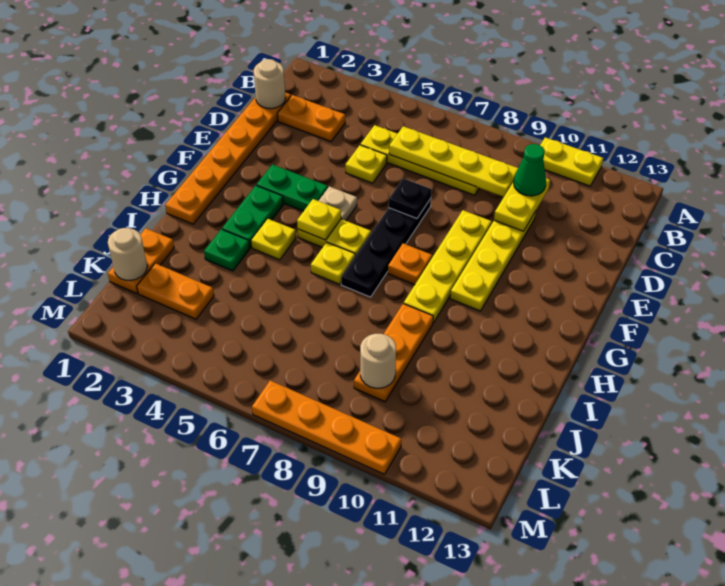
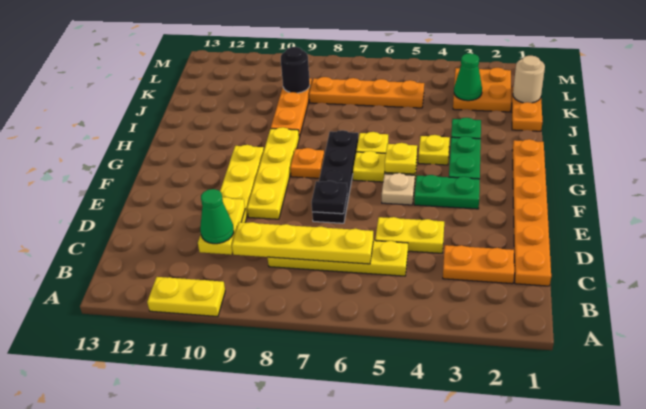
tan 1x1 round brick [254,59,285,109] -> none
yellow 1x1 plate [345,145,387,183] -> yellow 1x2 plate [375,217,444,253]
orange 1x2 plate [137,263,214,319] -> orange 2x2 plate [453,68,511,112]
none -> green 1x1 cone [454,53,482,101]
tan 1x1 round brick [360,334,396,388] -> black 1x1 round brick [281,47,310,93]
orange 1x4 plate [252,380,401,474] -> orange 1x4 plate moved to [309,77,424,108]

